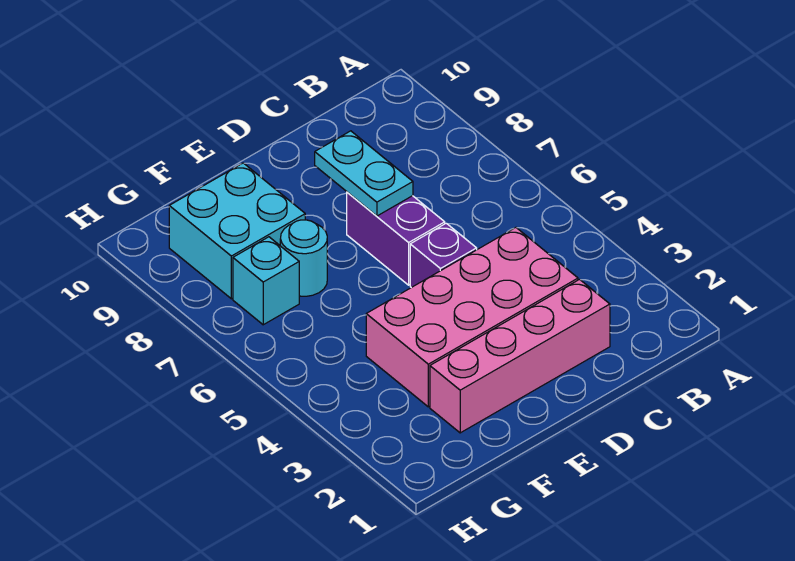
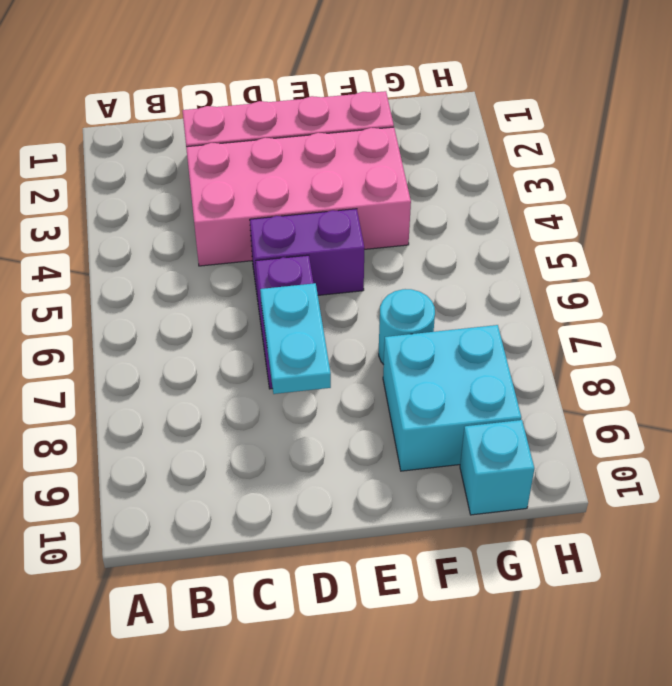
purple 1x1 brick [410,223,477,288] -> purple 1x2 brick [250,209,364,299]
cyan 1x1 brick [233,237,299,325] -> cyan 1x1 brick moved to [460,420,534,515]

